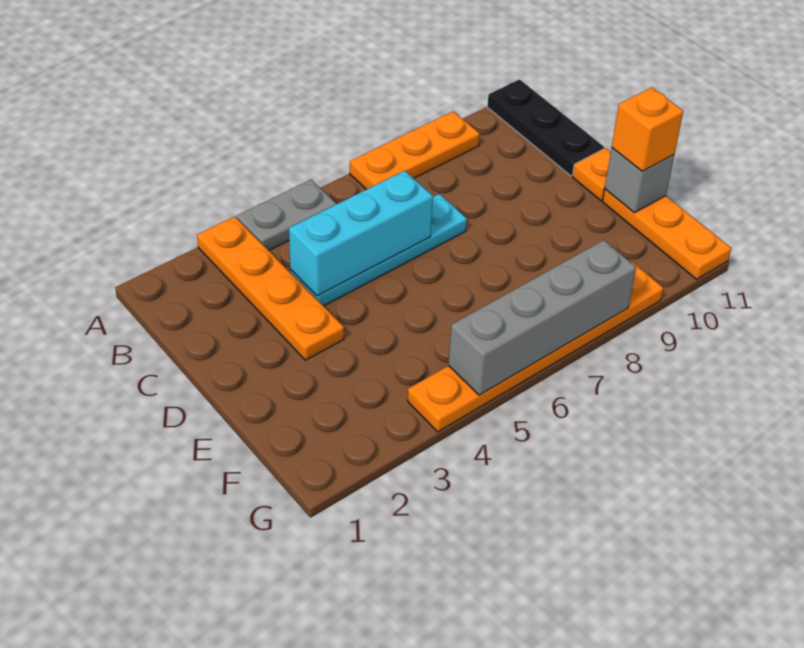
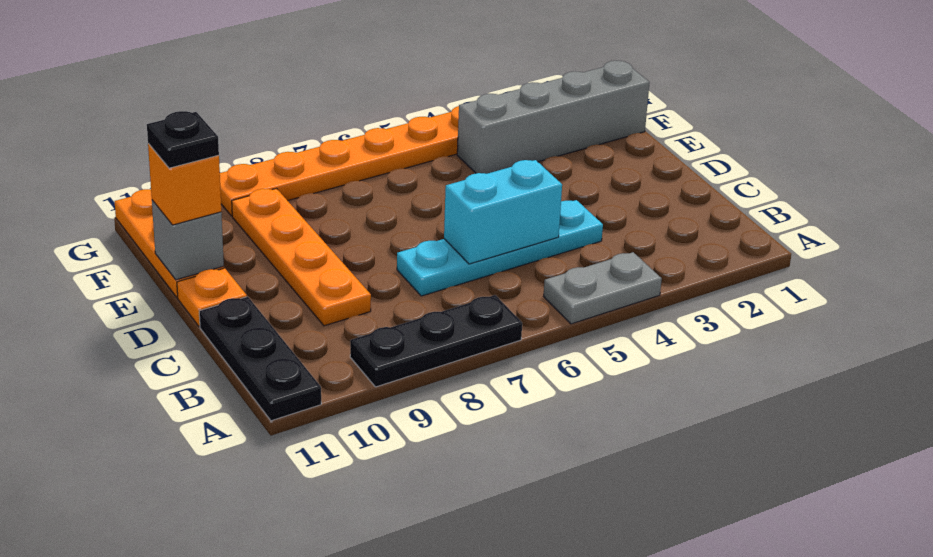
orange 1x4 plate [197,217,344,360] -> orange 1x4 plate moved to [232,189,371,326]
orange 1x3 plate [350,111,480,190] -> black 1x3 plate [350,295,522,387]
cyan 1x3 brick [289,171,433,296] -> cyan 1x2 brick [444,160,562,264]
none -> black 1x1 plate [147,111,219,168]
grey 1x4 brick [448,240,636,395] -> grey 1x4 brick moved to [457,61,650,174]

